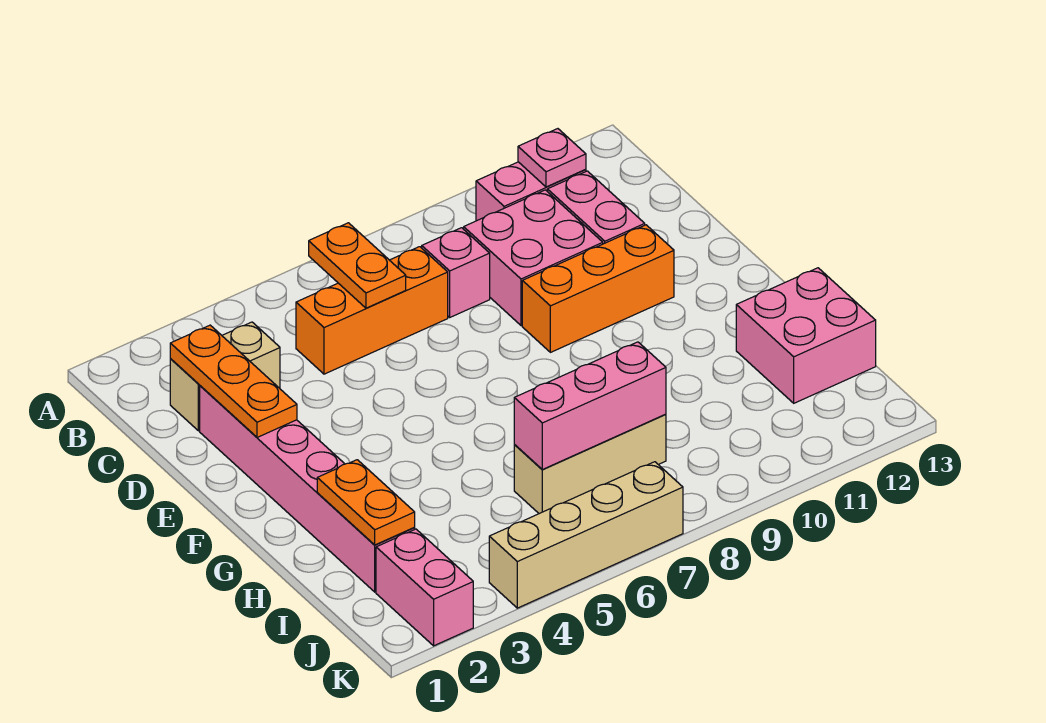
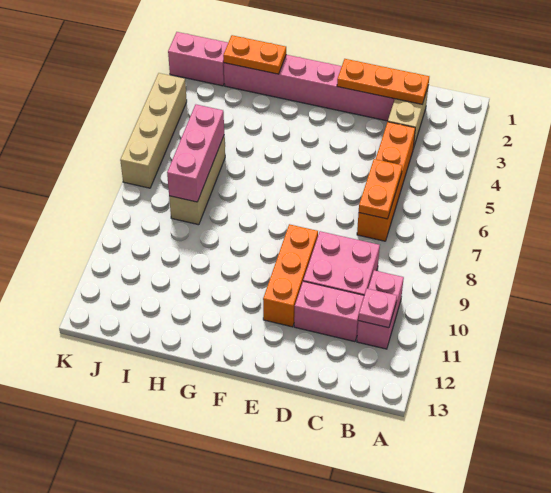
orange 1x2 plate [309,223,406,308] -> orange 1x2 plate turned to [359,159,402,219]
orange 1x3 brick [296,247,448,374] -> orange 1x4 brick [357,122,415,241]
pink 1x1 brick [422,228,490,317] -> none
pink 2x2 brick [736,268,876,403] -> none

